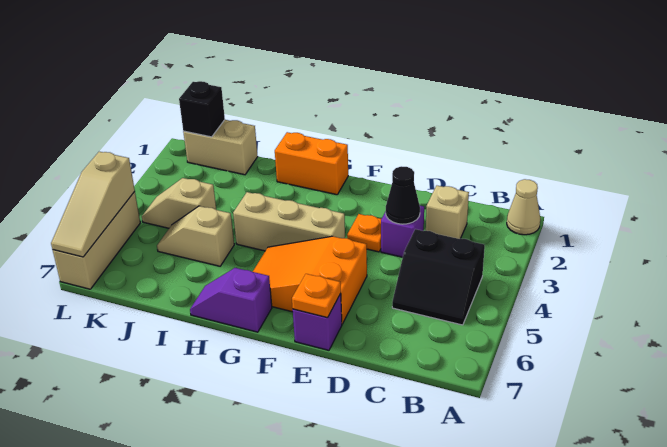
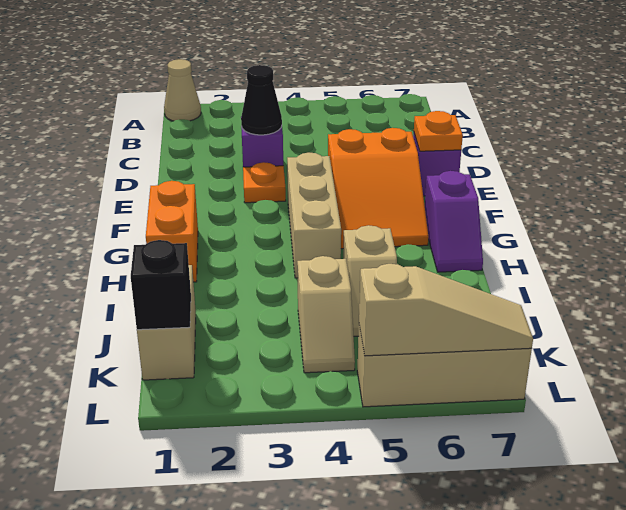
black 2x2 slope [392,229,485,325] -> none
tan 1x1 brick [426,186,469,239] -> none

